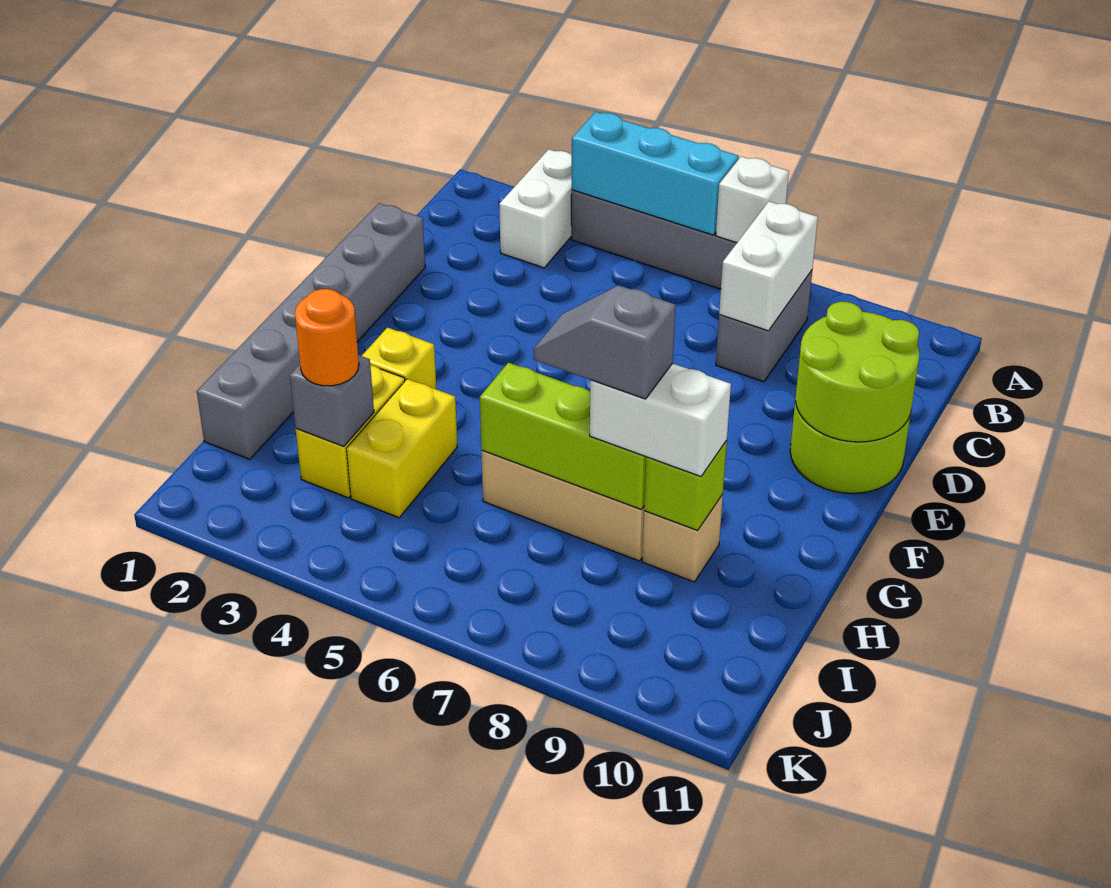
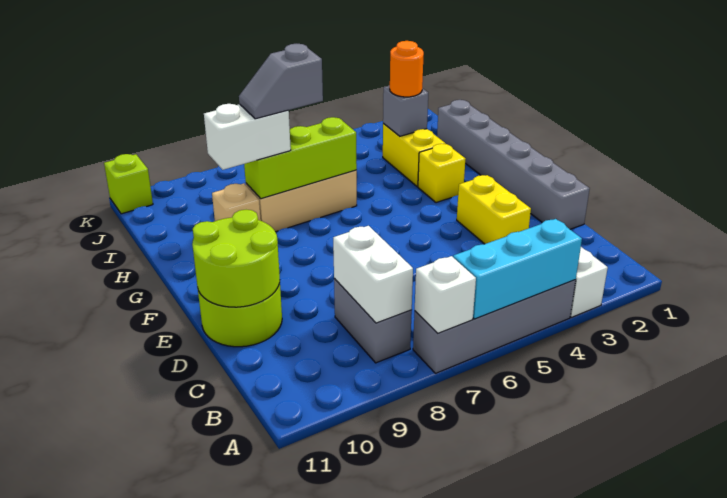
yellow 1x2 brick [347,379,457,518] -> yellow 1x2 brick moved to [457,175,531,244]
grey 1x2 slope [534,285,676,399] -> grey 1x2 slope turned to [239,44,323,119]
lime 1x1 brick [644,440,727,530] -> lime 1x1 brick moved to [104,154,153,214]

